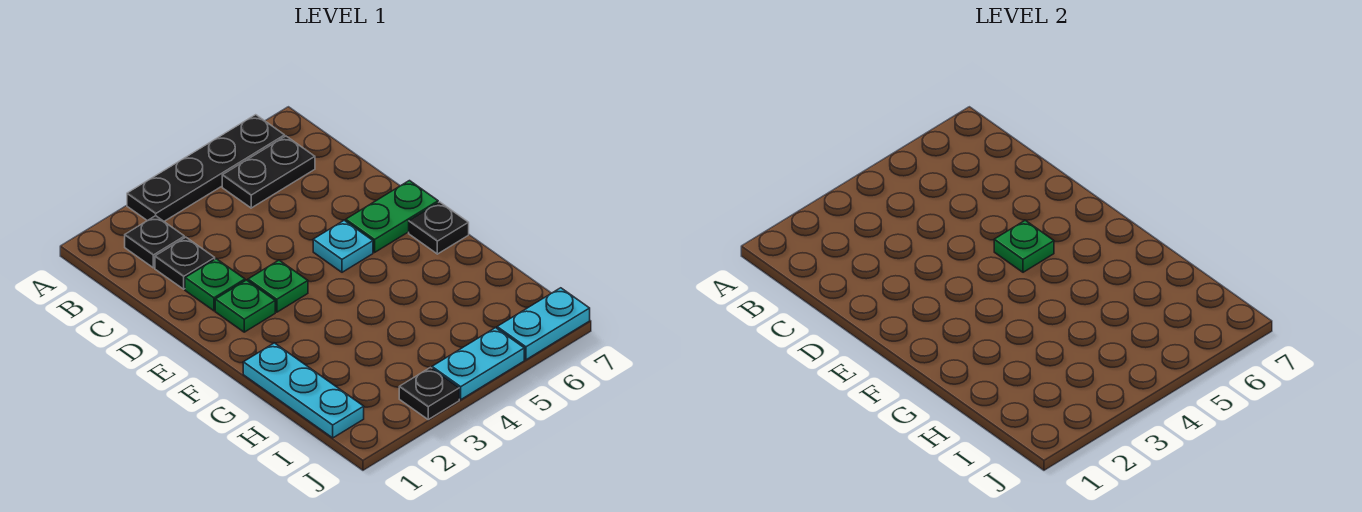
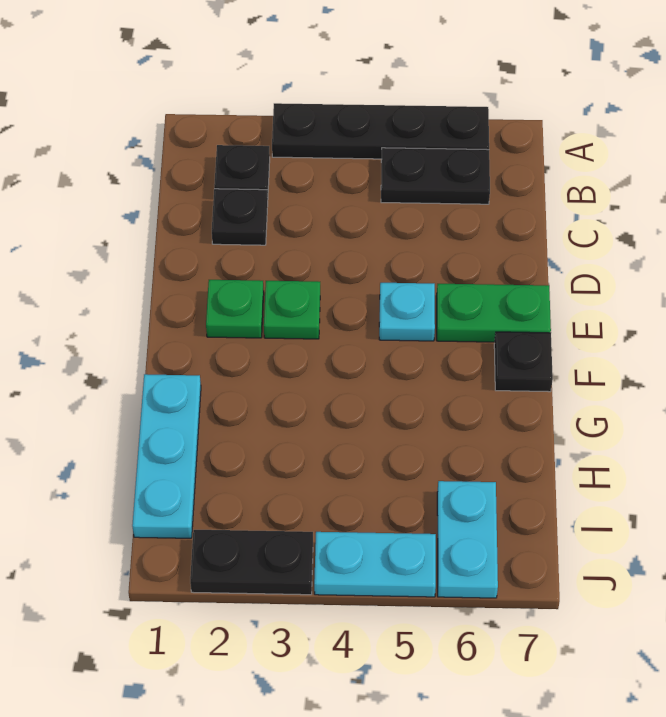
green 1x1 plate [185,259,245,311] -> none
green 1x1 plate [994,220,1054,272] -> none
black 1x1 plate [399,367,459,419] -> black 1x2 plate [190,530,313,595]
cyan 1x2 plate [497,288,590,360] -> cyan 1x2 plate turned to [437,481,498,598]

